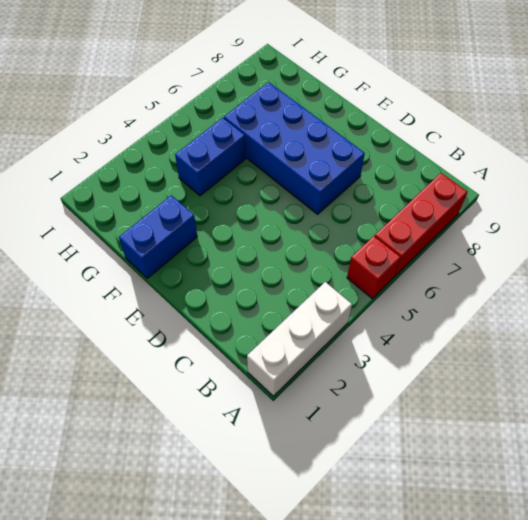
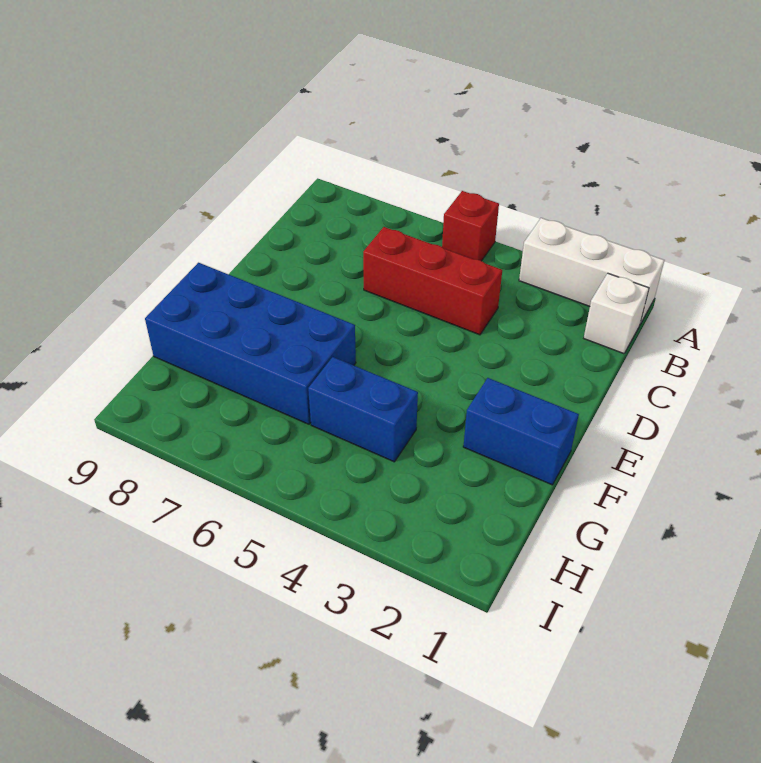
red 1x3 brick [375,173,467,276] -> red 1x3 brick moved to [363,227,502,335]
none -> white 1x1 brick [584,273,649,354]
blue 2x4 brick [224,82,365,214] -> blue 2x4 brick turned to [145,263,356,424]

